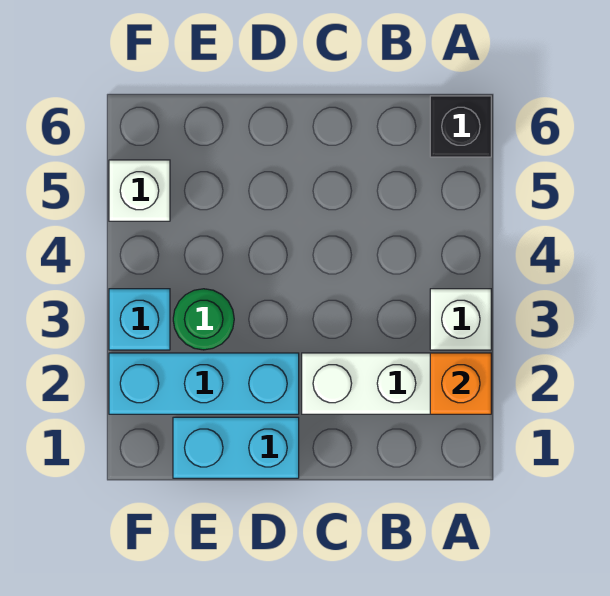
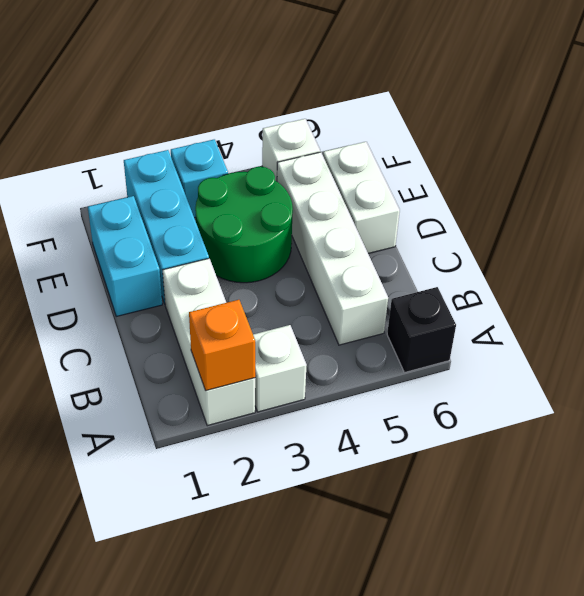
none -> white 1x4 brick [277,152,388,345]
none -> white 1x2 brick [323,142,400,254]
green 1x1 round brick [173,289,234,350] -> green 2x2 round brick [195,167,293,283]

